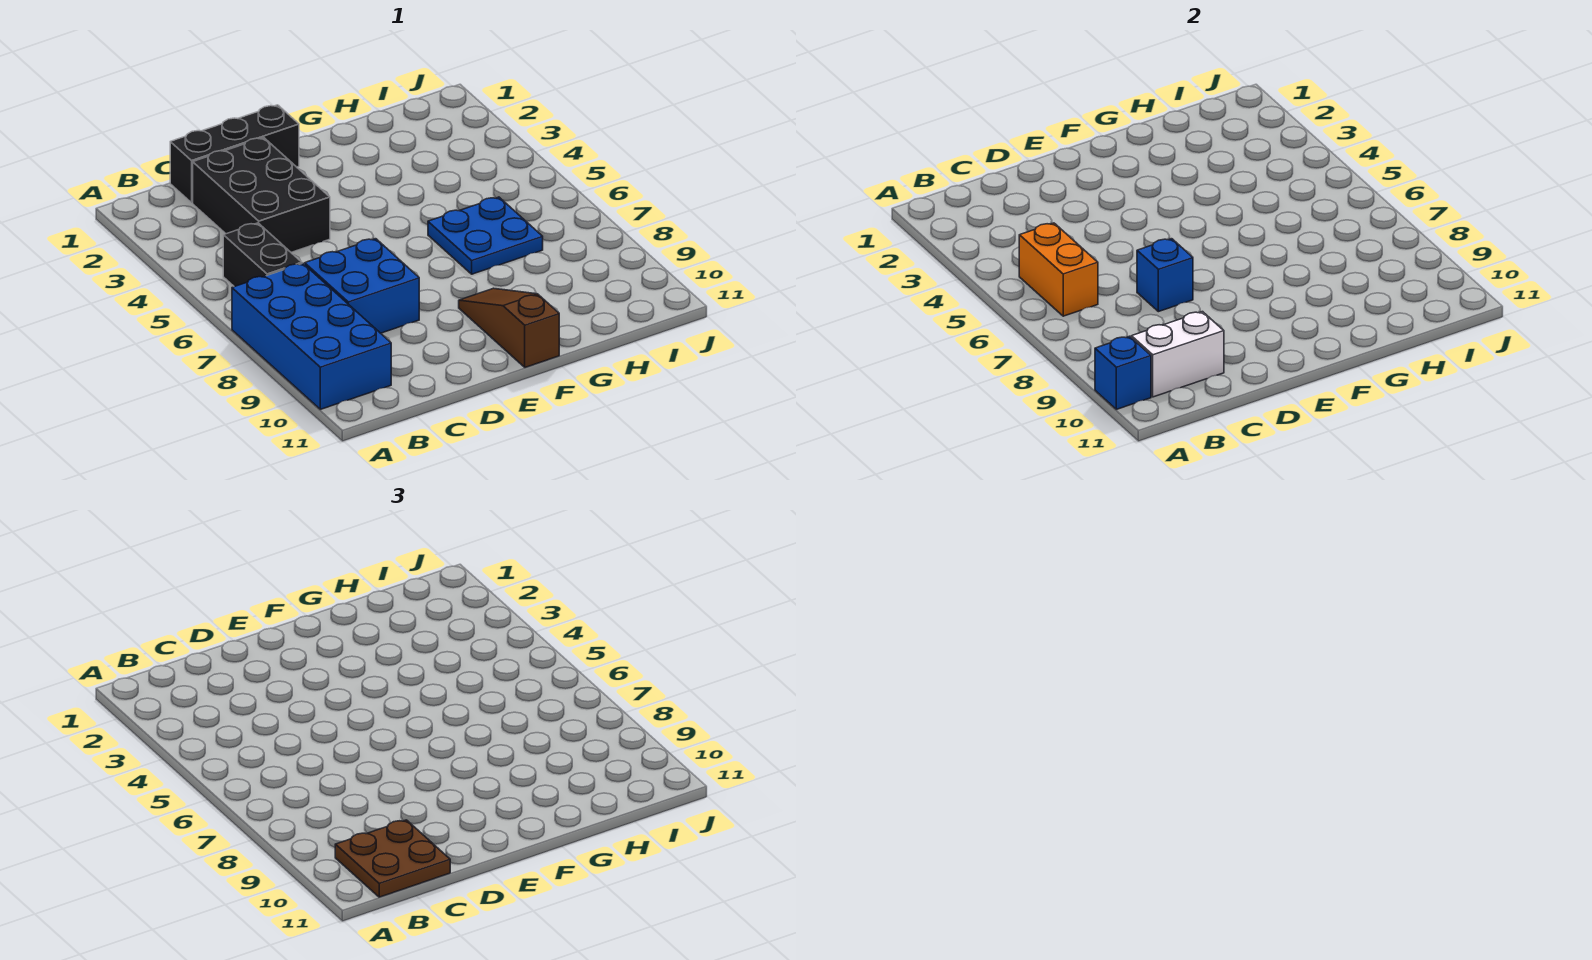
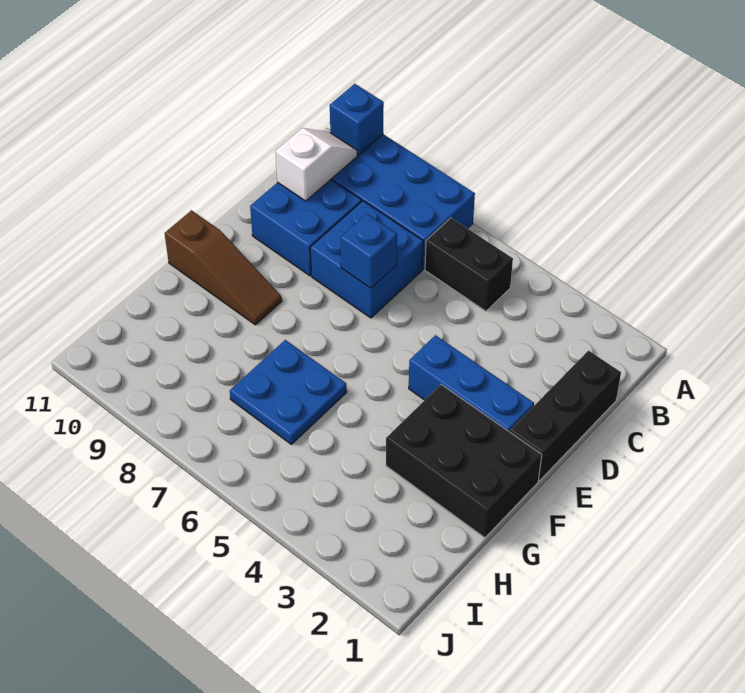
orange 1x2 brick [1019,223,1098,316] -> none
white 1x2 brick [1131,312,1224,397] -> white 1x2 slope [276,128,357,201]
brown 2x2 plate [335,820,450,897] -> none
black 2x3 brick [193,138,330,252] -> black 2x3 brick moved to [386,385,542,538]
none -> blue 2x2 brick [250,180,361,276]
none -> blue 1x3 brick [409,335,534,432]

